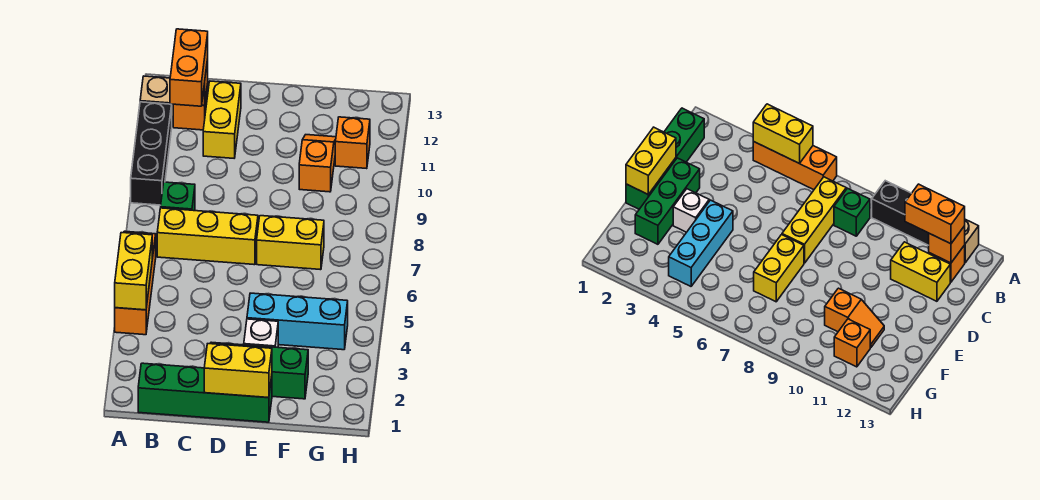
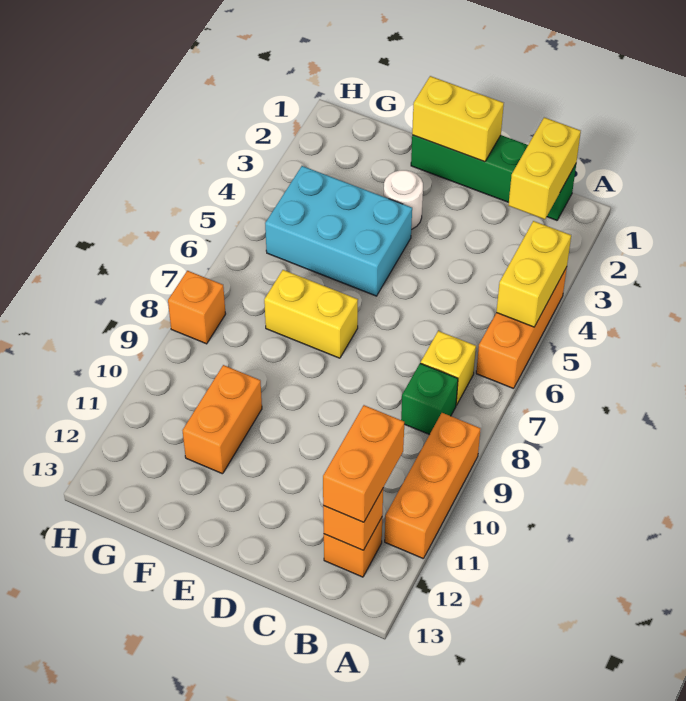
black 1x3 brick [131,102,172,205] -> orange 1x3 brick [385,413,480,559]
tan 1x1 brick [140,76,173,121] -> none
yellow 1x3 brick [157,208,258,265] -> yellow 1x1 brick [421,331,476,405]
yellow 1x2 brick [203,81,241,158] -> yellow 1x2 brick moved to [508,117,581,219]
green 1x3 brick [210,342,308,399] -> none
white 1x1 brick [244,319,278,347] -> white 1x1 round brick [384,170,423,230]
cyan 1x3 brick [247,293,348,350] -> cyan 2x3 brick [265,166,412,296]
orange 1x2 slope [299,135,336,192] -> orange 1x2 brick [183,365,262,474]
orange 1x1 brick [335,117,370,169] -> orange 1x1 brick moved to [168,271,226,344]

